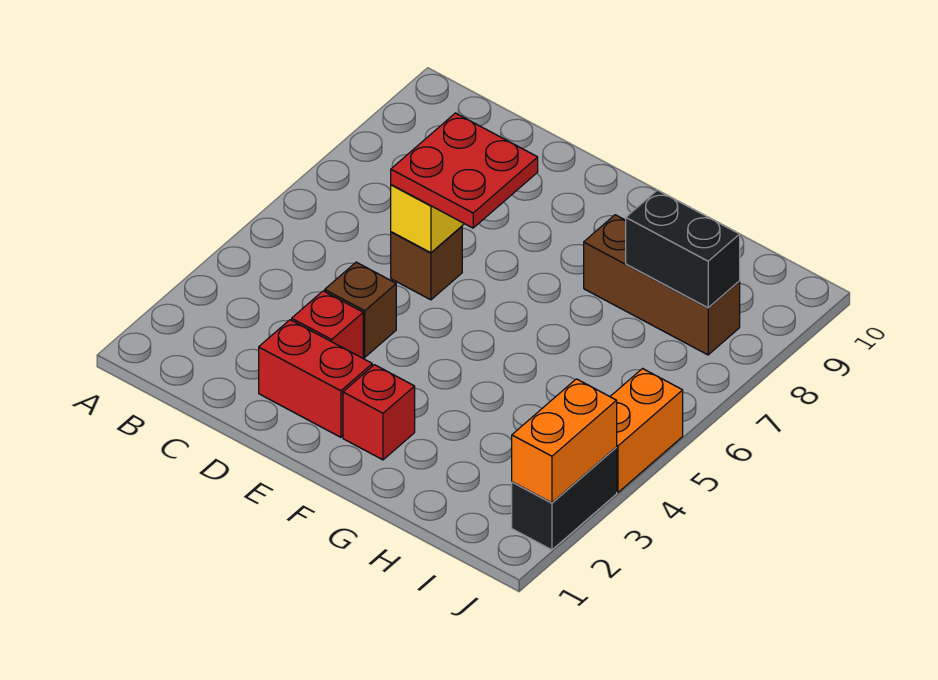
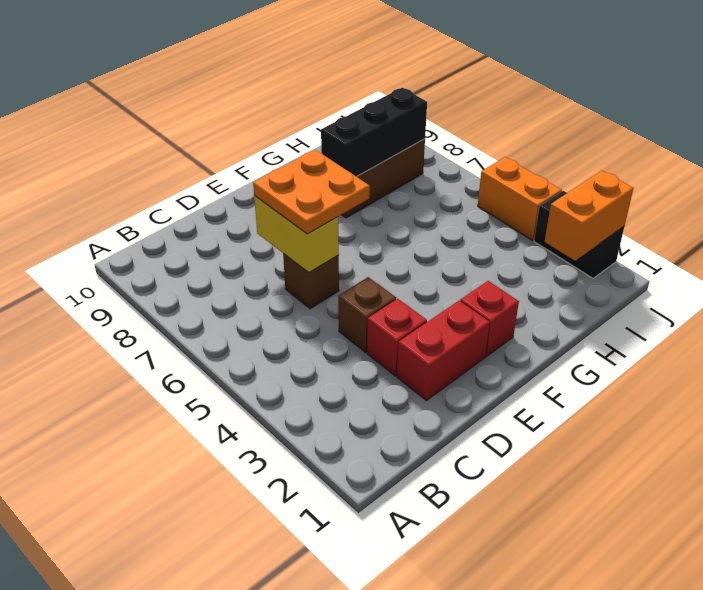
red 2x2 plate [391,113,538,228] -> orange 2x2 plate [253,150,370,234]
black 1x2 brick [626,190,740,308] -> black 1x3 brick [321,88,427,177]
orange 1x2 brick [512,379,617,503] -> orange 1x2 brick turned to [545,171,633,261]

